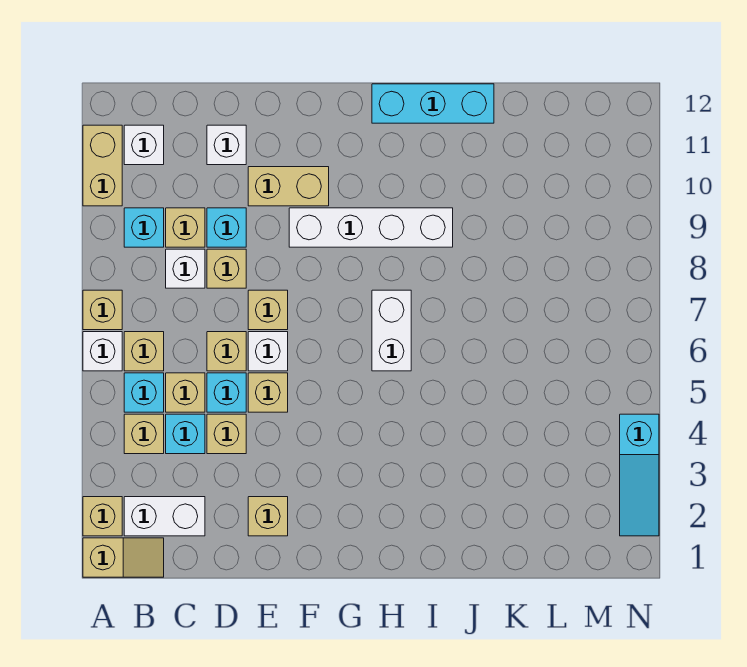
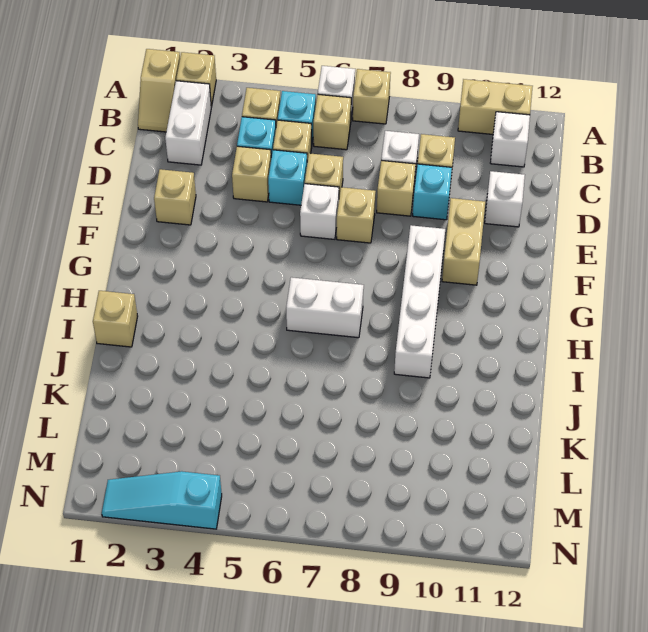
cyan 1x1 brick [124,208,164,247] -> none
tan 1x1 brick [248,373,288,412] -> tan 1x1 brick moved to [93,291,138,347]
cyan 1x3 brick [372,84,494,123] -> none

